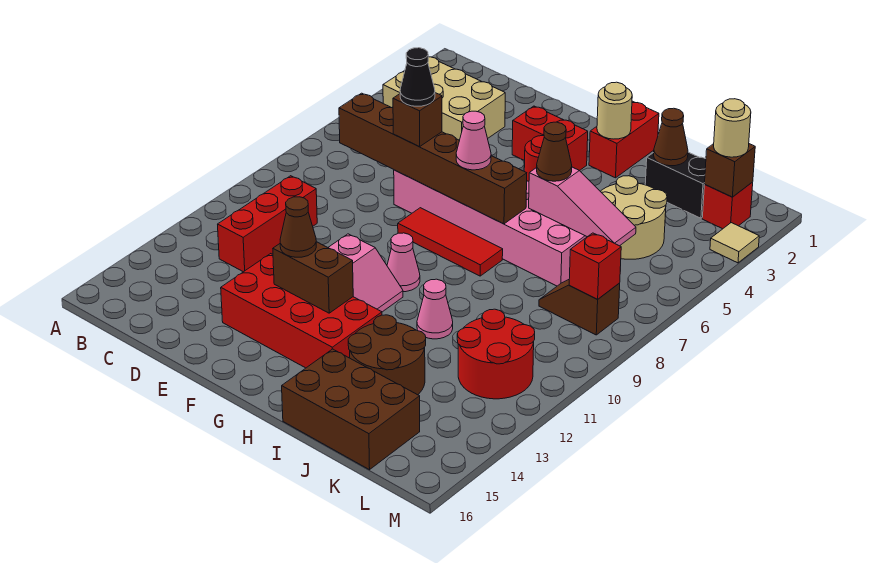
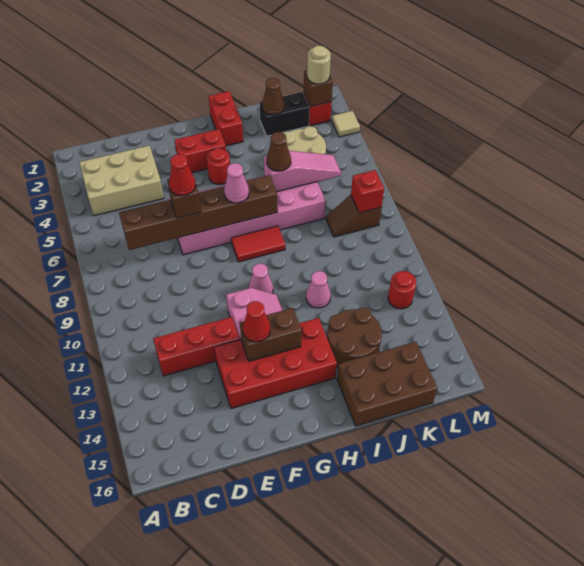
red 1x3 brick [218,176,317,272] -> red 1x3 brick turned to [153,317,240,376]
black 1x1 cone [400,48,435,106] -> red 1x1 cone [169,154,196,196]
red 1x3 tile [398,208,503,276] -> red 1x2 tile [231,226,285,262]
brown 1x1 cone [280,197,316,257] -> red 1x1 cone [243,301,270,342]
tan 1x1 round brick [597,82,632,139] -> none
red 2x2 round brick [457,309,535,399] -> red 1x1 round brick [388,271,416,309]

